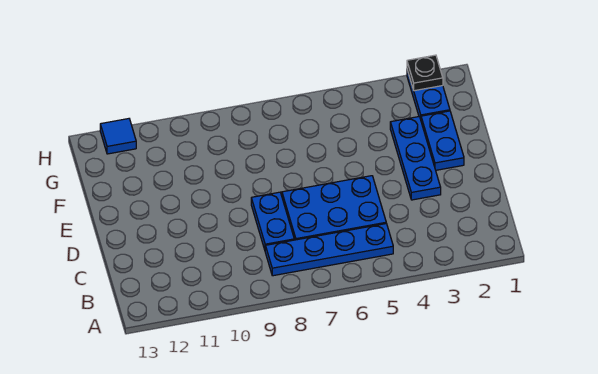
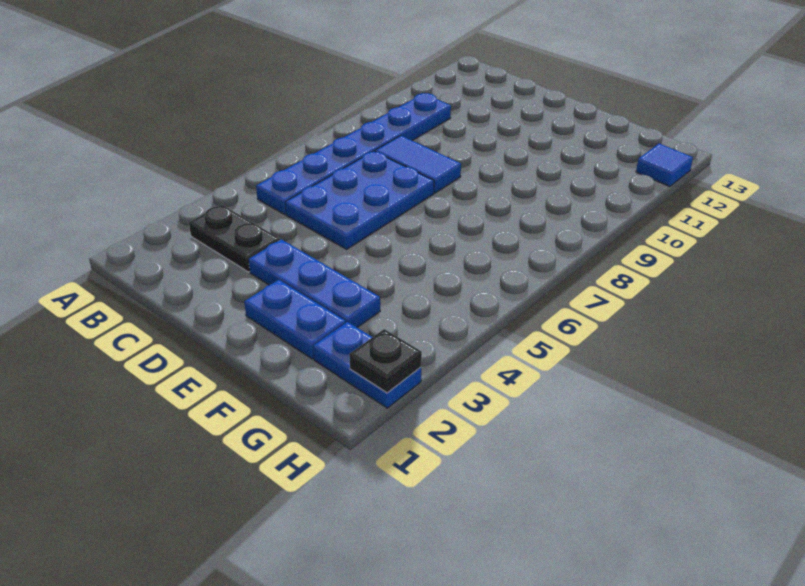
none -> black 1x2 plate [189,205,280,272]
blue 1x4 plate [265,224,393,276] -> blue 1x6 plate [256,93,451,215]
blue 1x2 plate [251,192,294,250] -> blue 1x2 tile [375,136,461,193]

